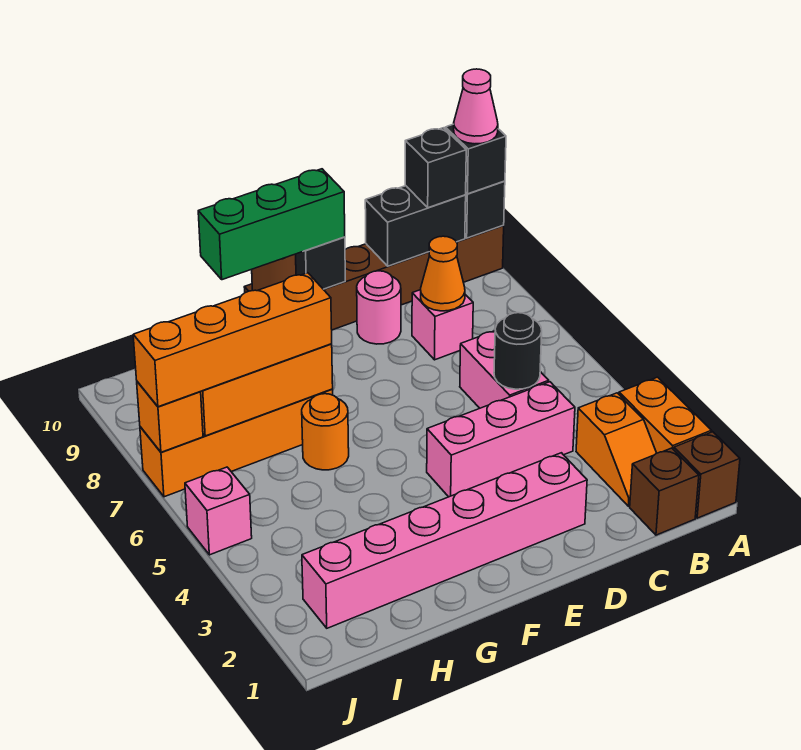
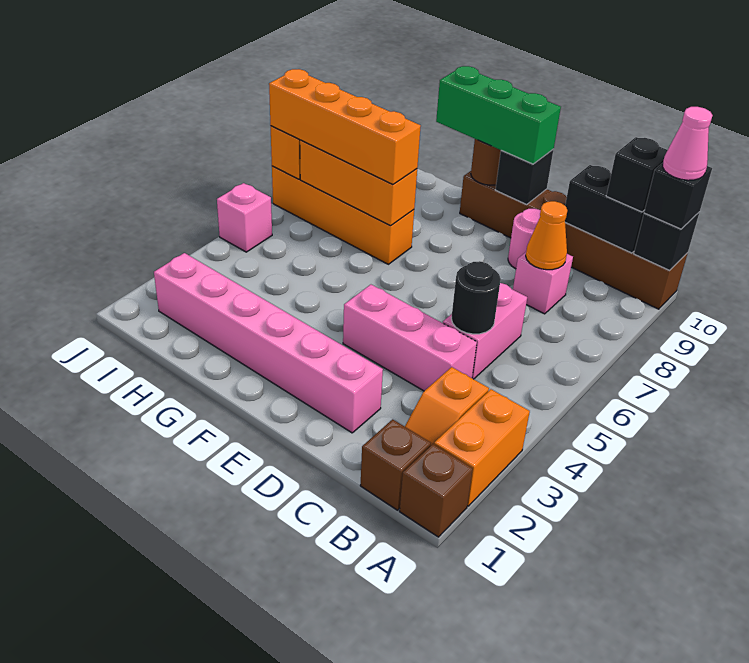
orange 1x1 round brick [302,394,349,470] -> none

